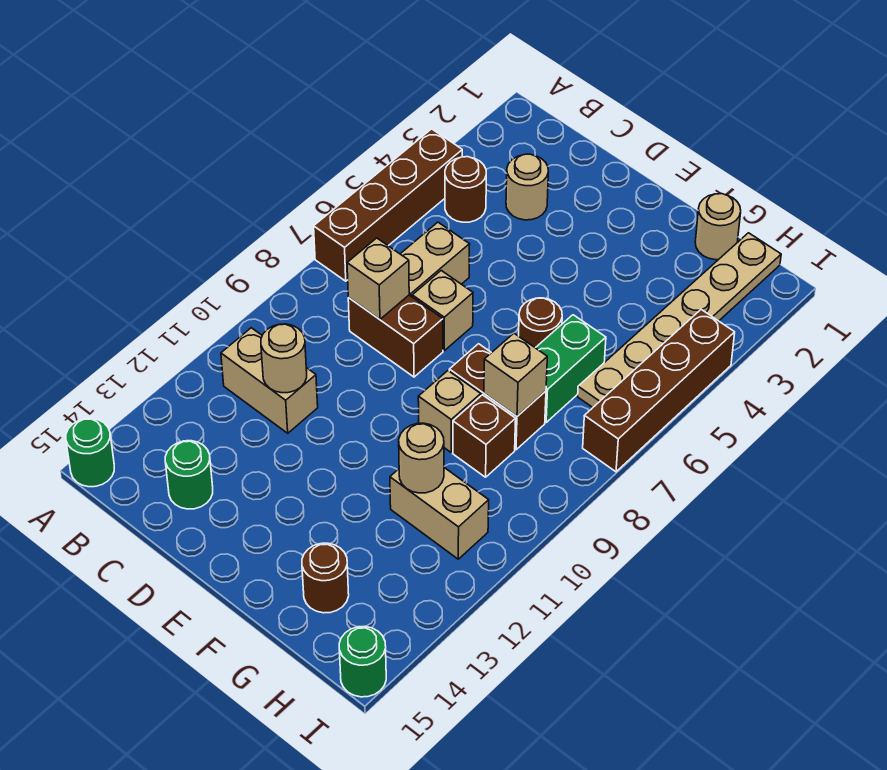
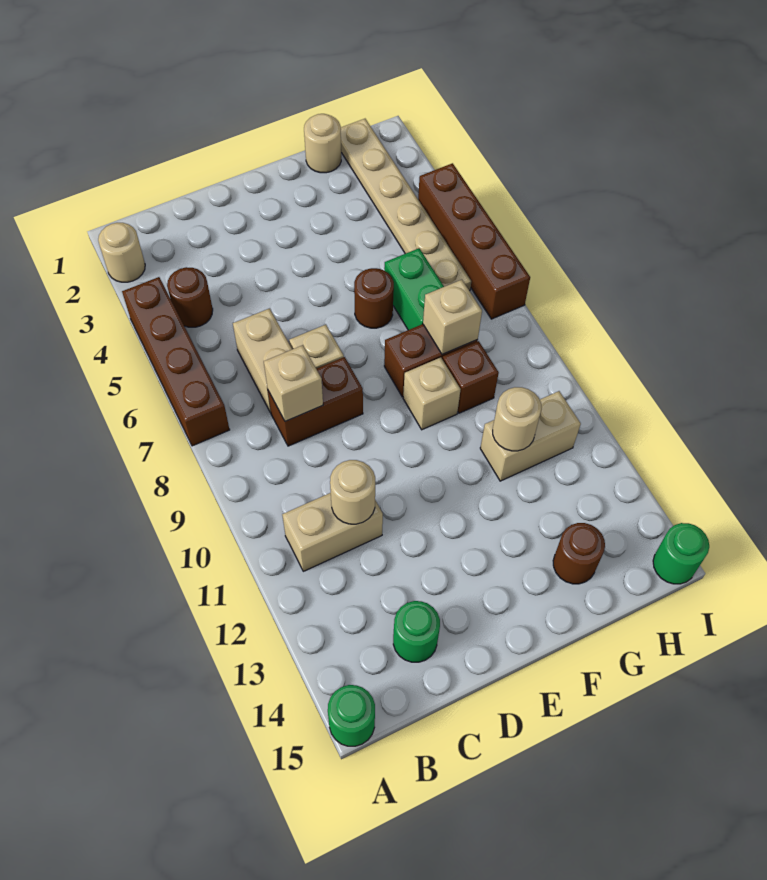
tan 1x1 round brick [506,154,548,220] -> tan 1x1 round brick moved to [98,223,145,282]

